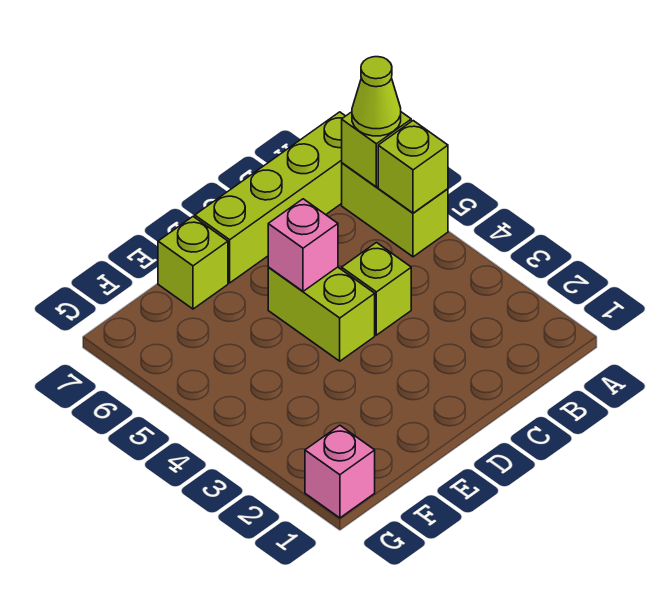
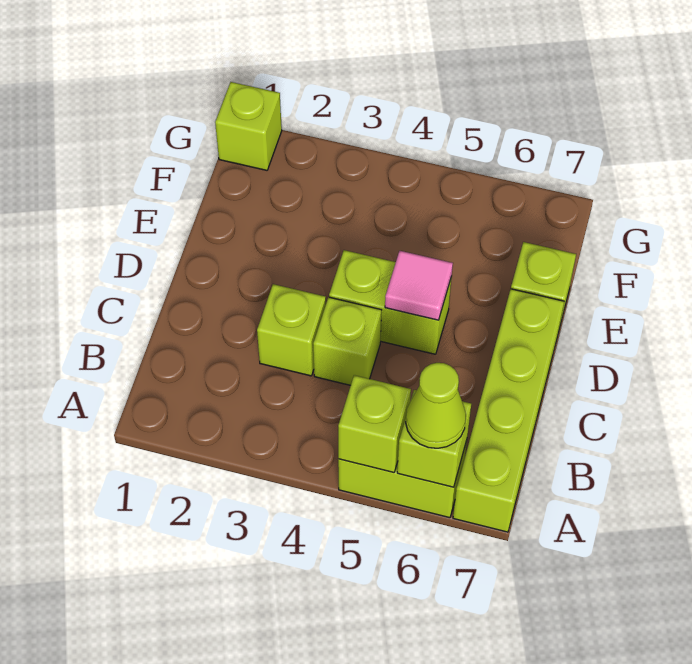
none -> lime 1x1 brick [257,284,326,376]
pink 1x1 brick [268,199,338,291] -> pink 1x1 tile [385,251,453,320]
pink 1x1 brick [305,425,375,518] -> lime 1x1 brick [215,82,282,170]

